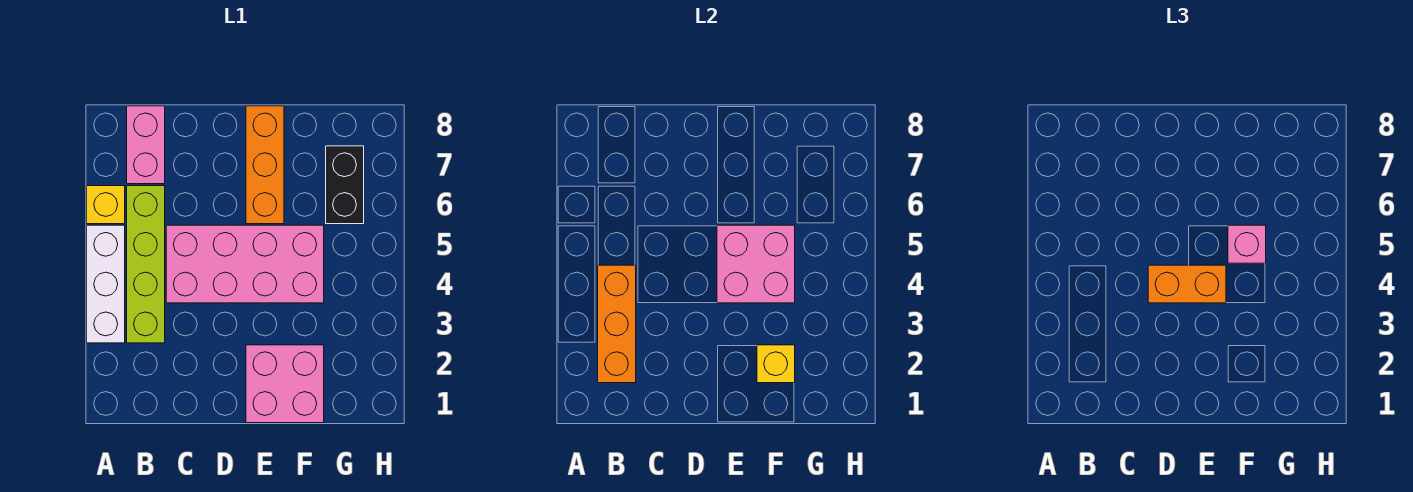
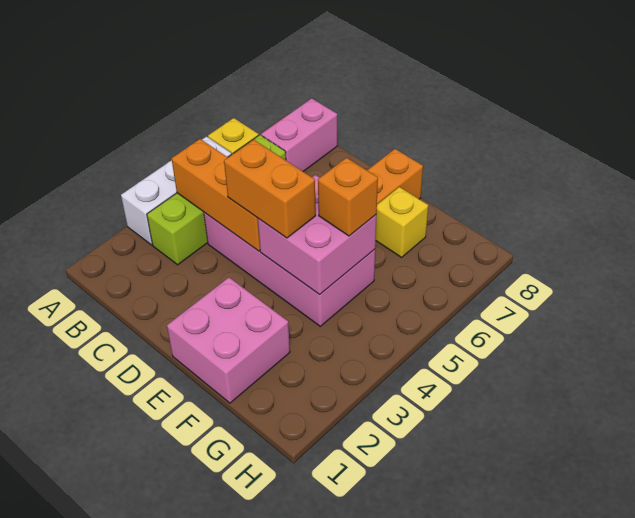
orange 1x3 brick [598,265,636,383] -> orange 1x3 brick turned to [171,139,260,251]
yellow 1x1 brick [757,345,795,383] -> yellow 1x1 brick moved to [376,187,428,257]
pink 1x1 brick [1228,225,1266,263] -> orange 1x1 brick [318,158,378,236]
black 1x2 brick [326,146,364,224] -> none

